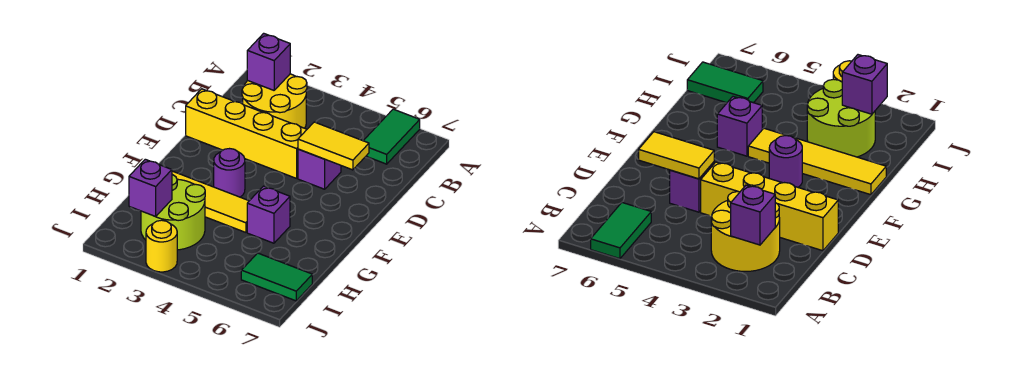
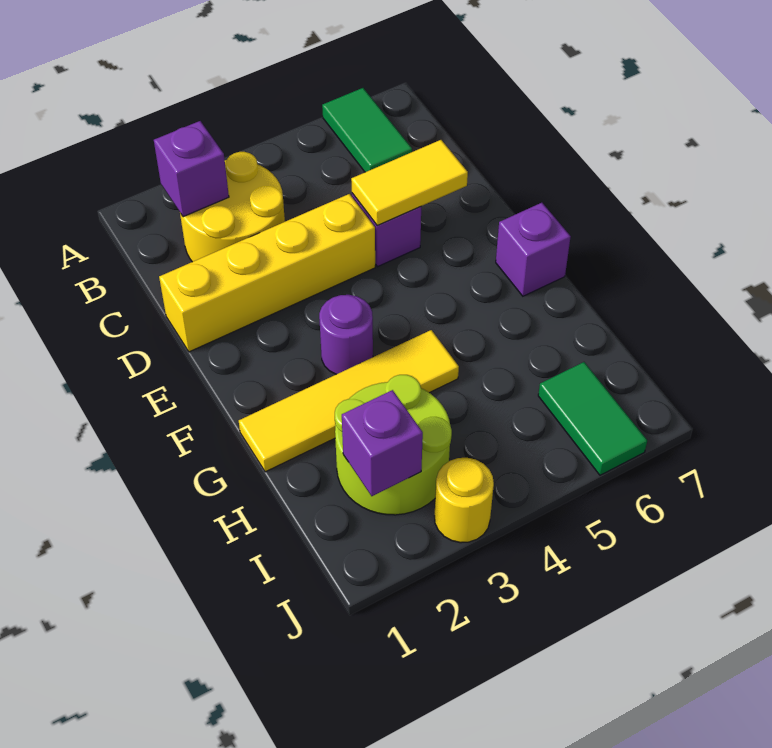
purple 1x1 brick [247,186,290,243] -> purple 1x1 brick moved to [496,203,571,296]
green 1x2 tile [241,253,312,301] -> green 1x2 tile turned to [538,362,647,475]

